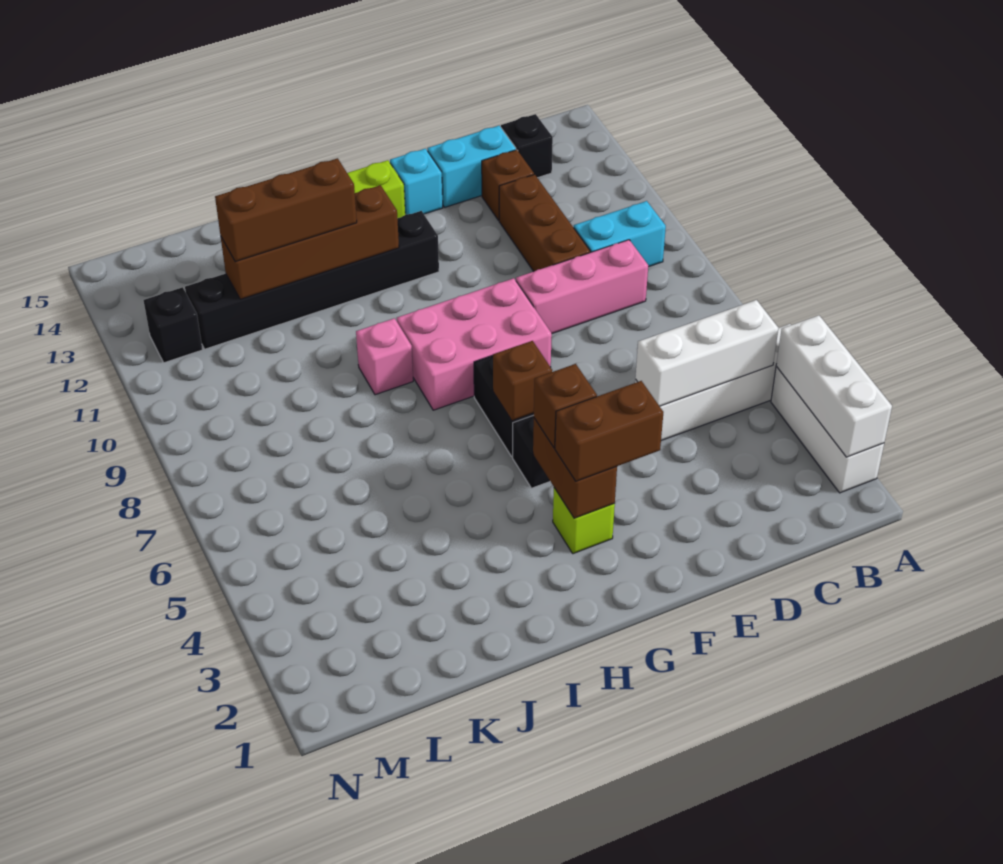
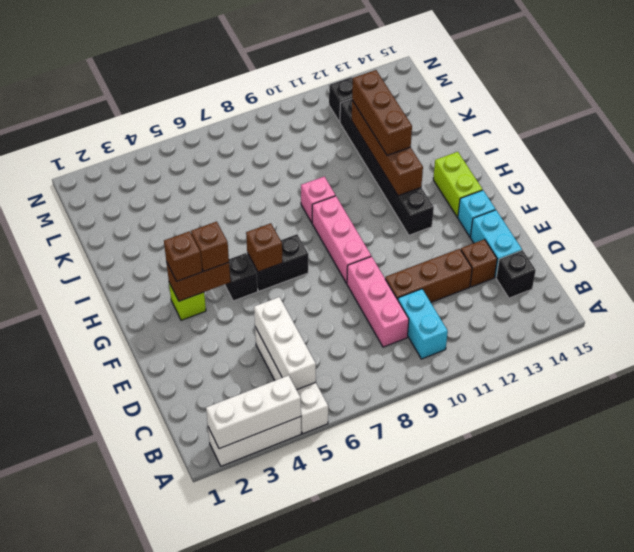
brown 1x2 brick [555,381,663,481] -> brown 1x1 brick [164,231,202,281]
pink 2x3 brick [397,278,552,410] -> pink 1x3 brick [312,196,371,284]

